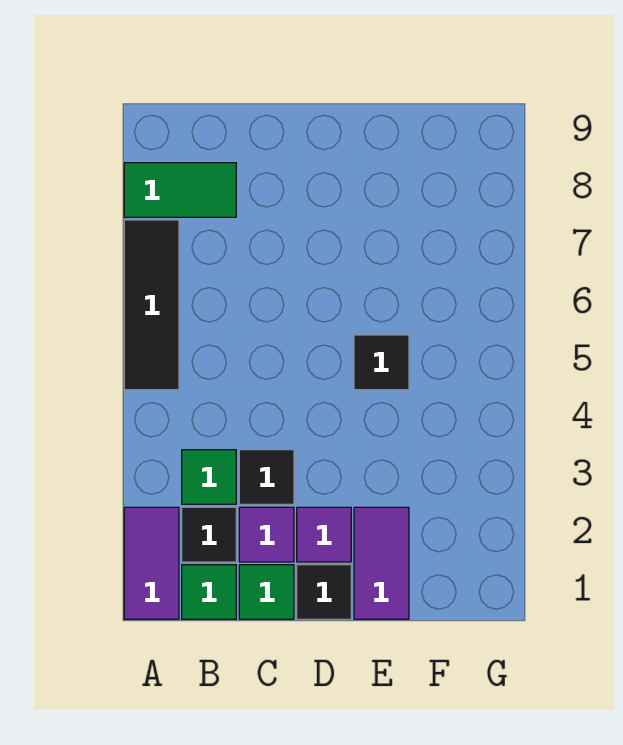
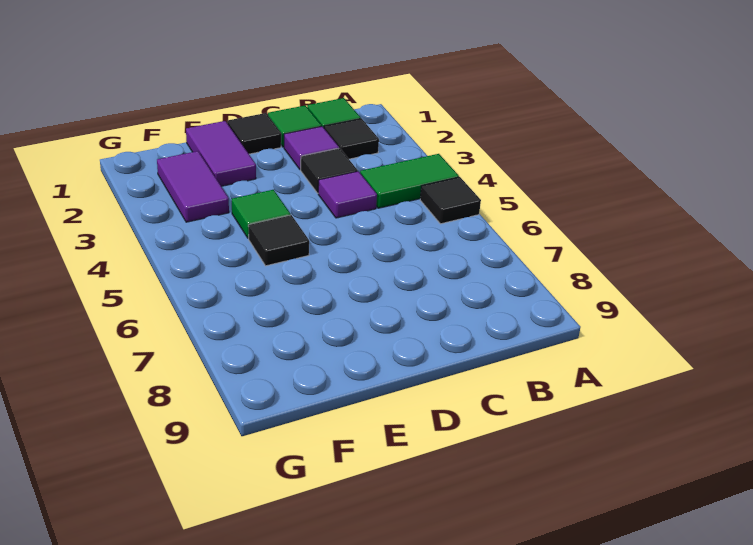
purple 1x2 tile [124,507,179,619] -> purple 1x2 tile moved to [157,151,229,222]
black 1x3 tile [124,220,179,390] -> black 1x1 tile [420,177,481,224]
green 1x2 tile [124,163,236,217] -> green 1x2 tile moved to [360,154,459,208]
green 1x1 tile [182,450,236,504] -> green 1x1 tile moved to [232,190,291,238]
purple 1x1 tile [297,507,351,562] -> purple 1x1 tile moved to [318,171,377,218]

